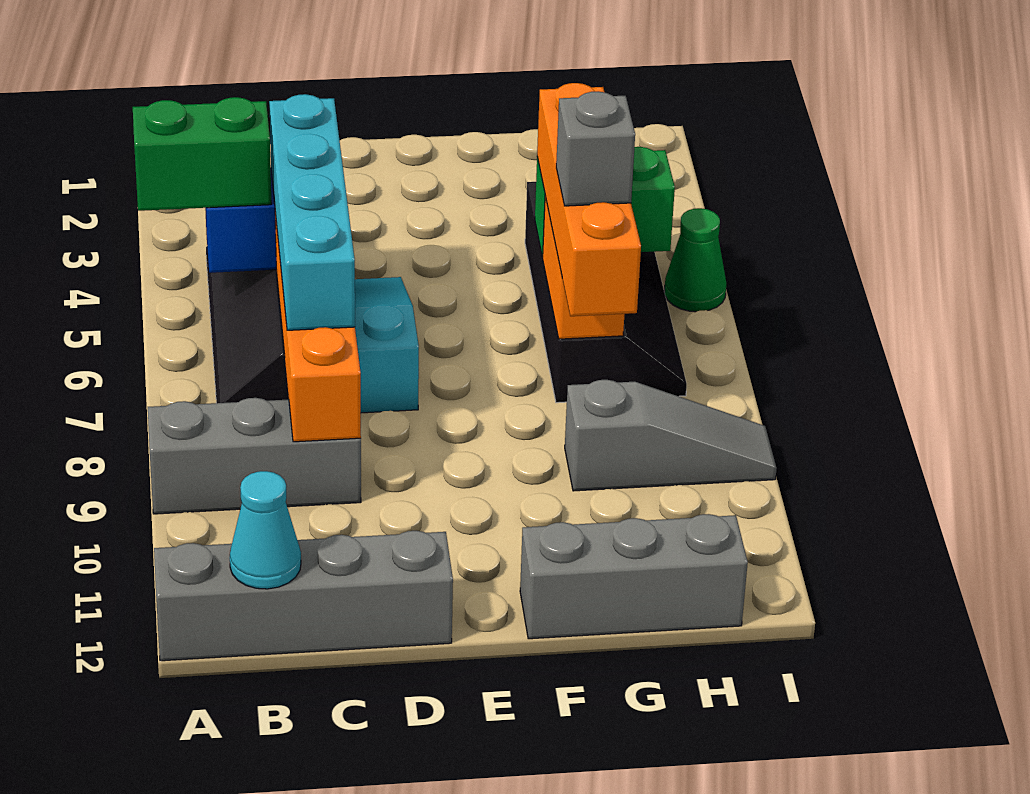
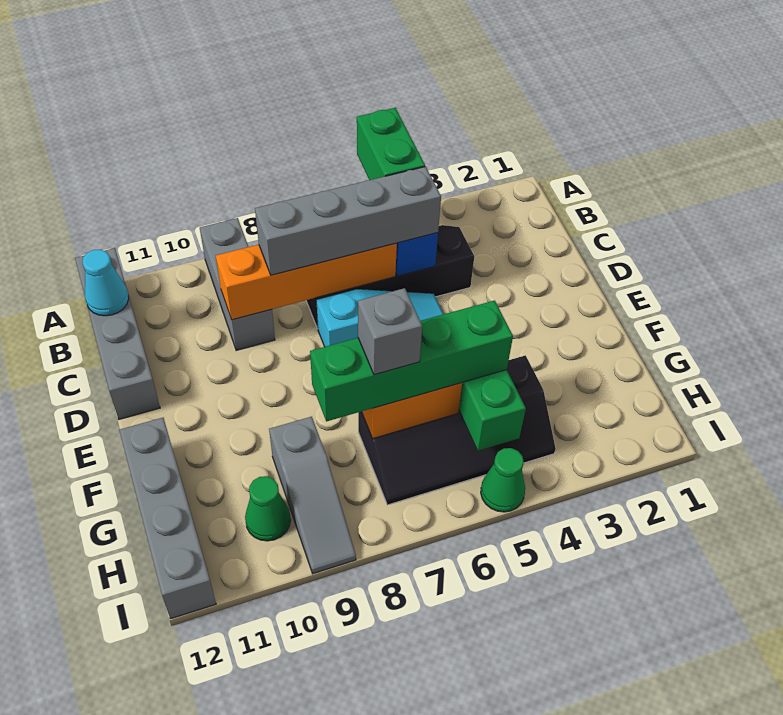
cyan 1x4 brick [269,94,355,330] -> grey 1x4 brick [255,167,441,275]
grey 1x3 brick [520,514,748,639] -> grey 1x4 brick [119,418,216,619]
orange 1x4 brick [537,83,641,316] -> green 1x4 brick [310,300,513,421]
none -> green 1x1 cone [245,476,291,541]

